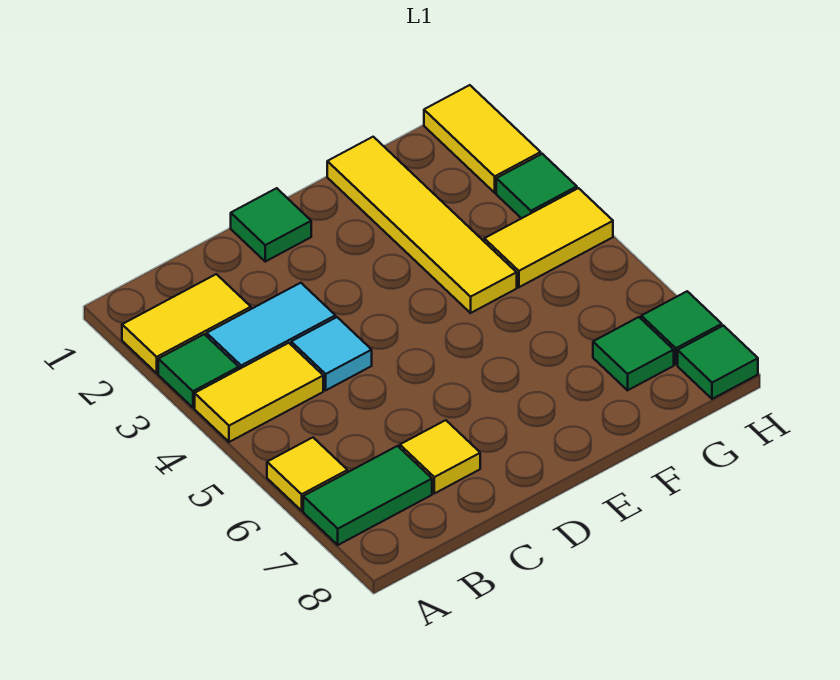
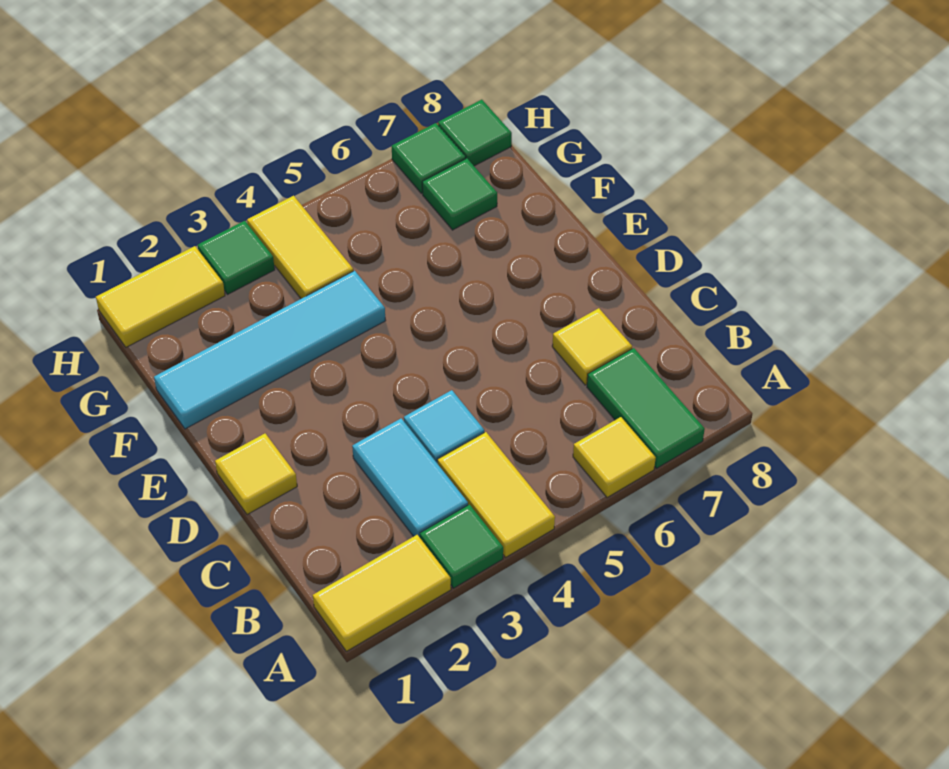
yellow 1x2 tile [122,274,251,373] -> yellow 1x2 tile turned to [313,535,451,651]
green 1x1 tile [231,188,311,261] -> yellow 1x1 tile [215,434,297,515]
yellow 1x4 tile [327,137,517,313] -> cyan 1x4 tile [154,271,386,429]

